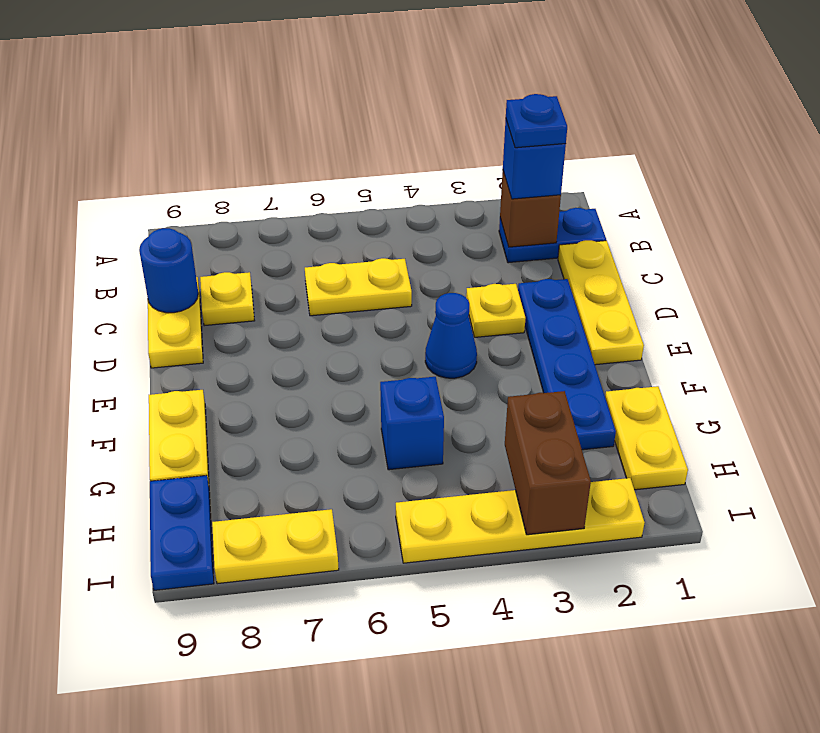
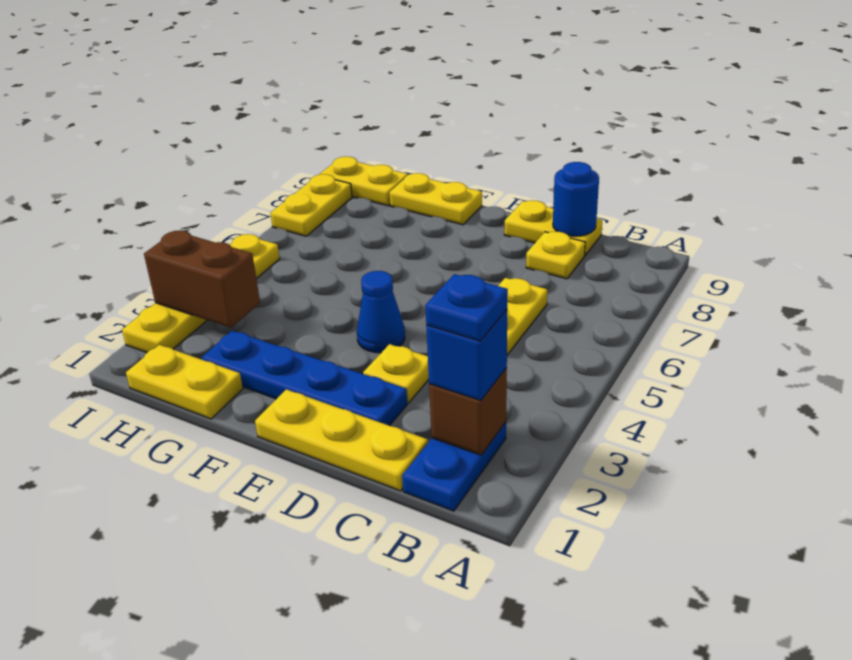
blue 1x1 brick [380,377,444,470] -> none
blue 1x2 plate [150,475,214,590] -> yellow 1x2 plate [319,156,408,206]

